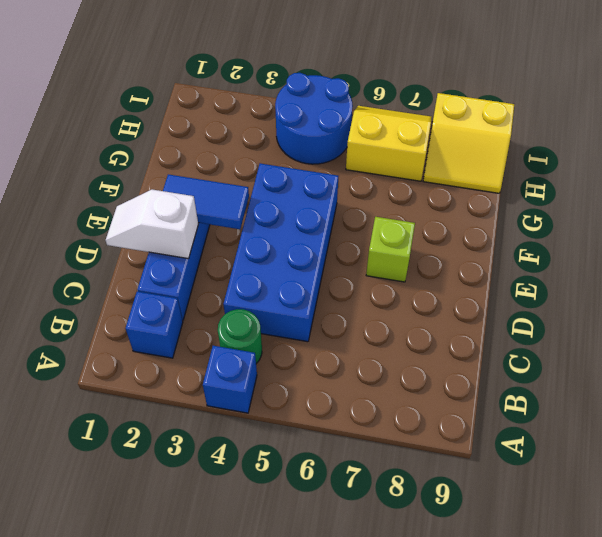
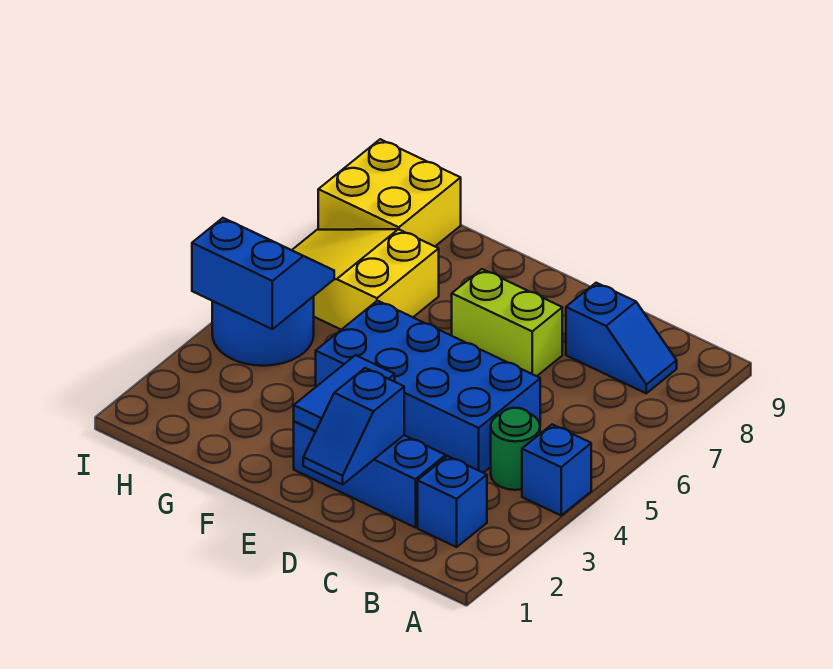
none -> blue 1x2 slope [566,283,677,393]
white 1x2 slope [106,189,198,259] -> blue 1x2 slope [303,368,404,485]
lime 1x1 brick [366,217,415,282] -> lime 1x2 brick [452,269,562,376]
none -> blue 2x2 slope [192,218,334,329]
yellow 2x2 slope [346,106,431,181] -> yellow 2x3 slope [292,229,439,330]
yellow 2x2 slope [423,93,514,193] -> yellow 2x2 brick [318,139,461,246]

